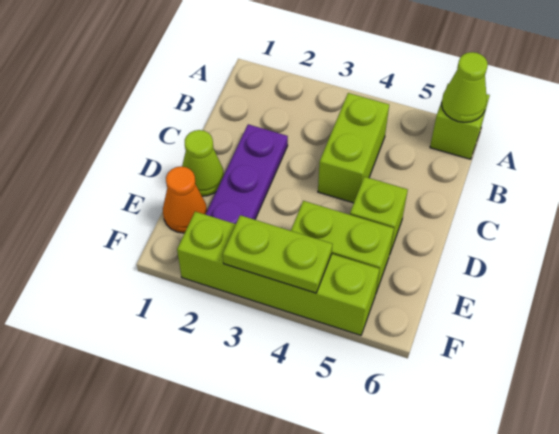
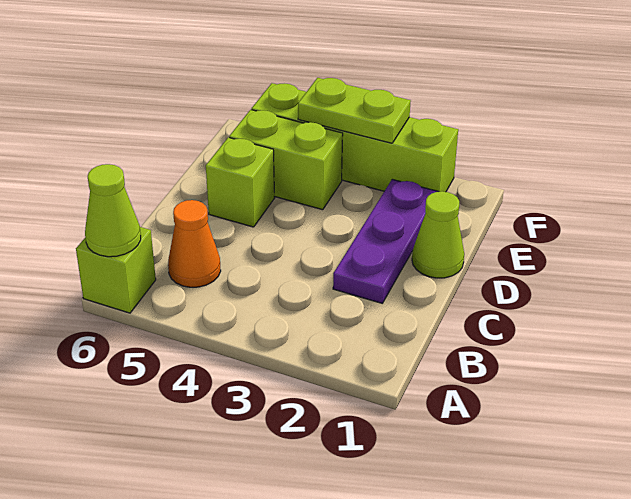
lime 1x2 brick [318,93,389,203] -> none
orange 1x1 cone [163,167,207,233] -> orange 1x1 cone moved to [168,200,221,287]

